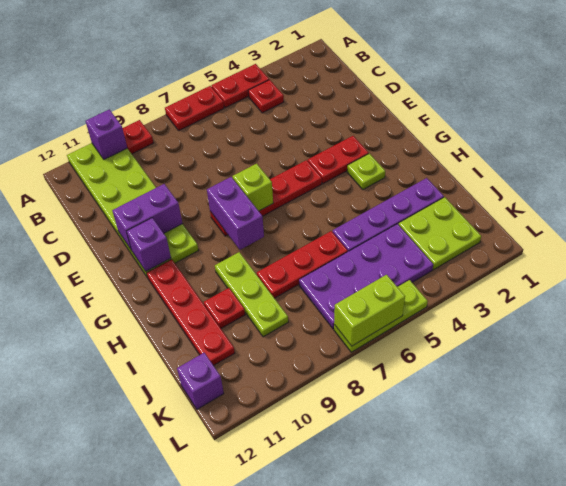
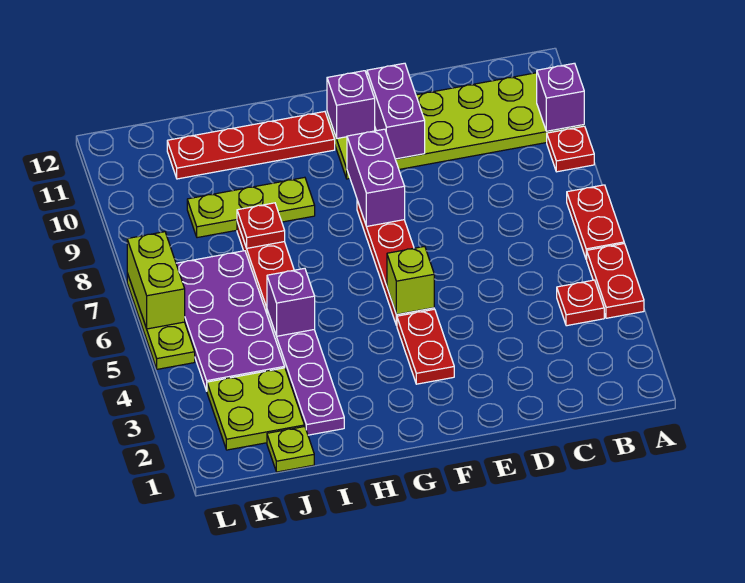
lime 1x1 brick [233,164,273,211] -> lime 1x1 brick moved to [387,246,434,314]
purple 1x2 brick [207,177,264,250] -> purple 1x2 brick turned to [347,129,405,227]
lime 1x1 plate [347,154,385,189] -> lime 1x1 plate moved to [267,426,314,472]
red 1x1 plate [204,288,245,328] -> red 1x1 plate moved to [237,203,285,248]
purple 1x1 brick [177,353,224,409] -> purple 1x1 brick moved to [267,268,315,336]

